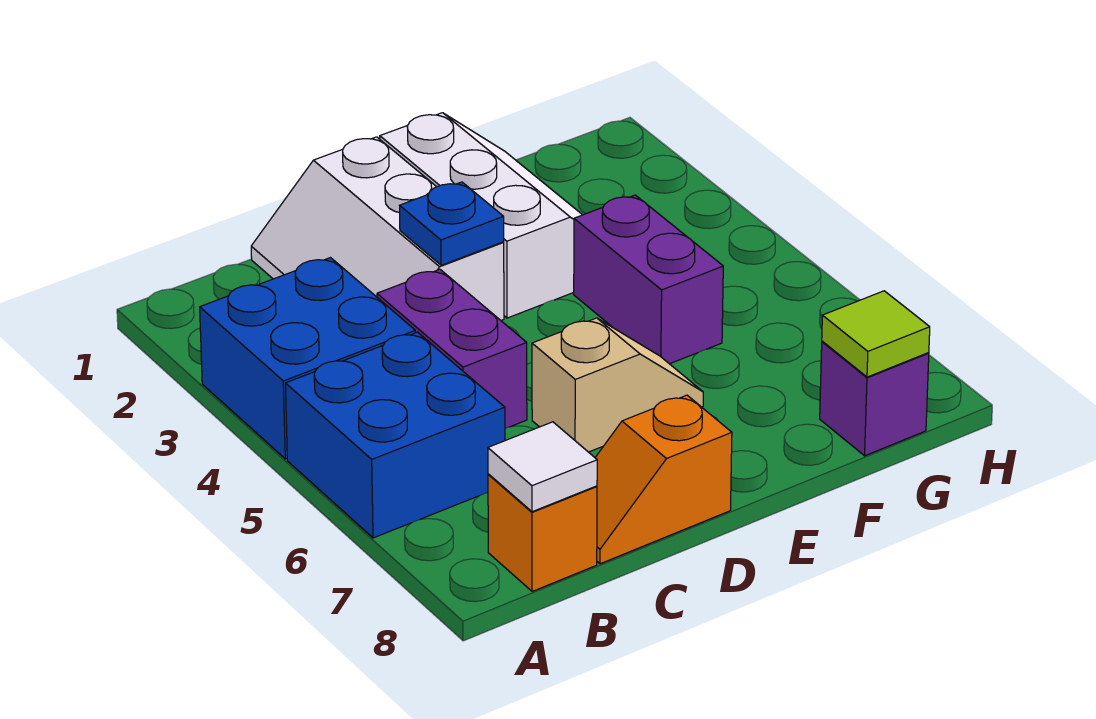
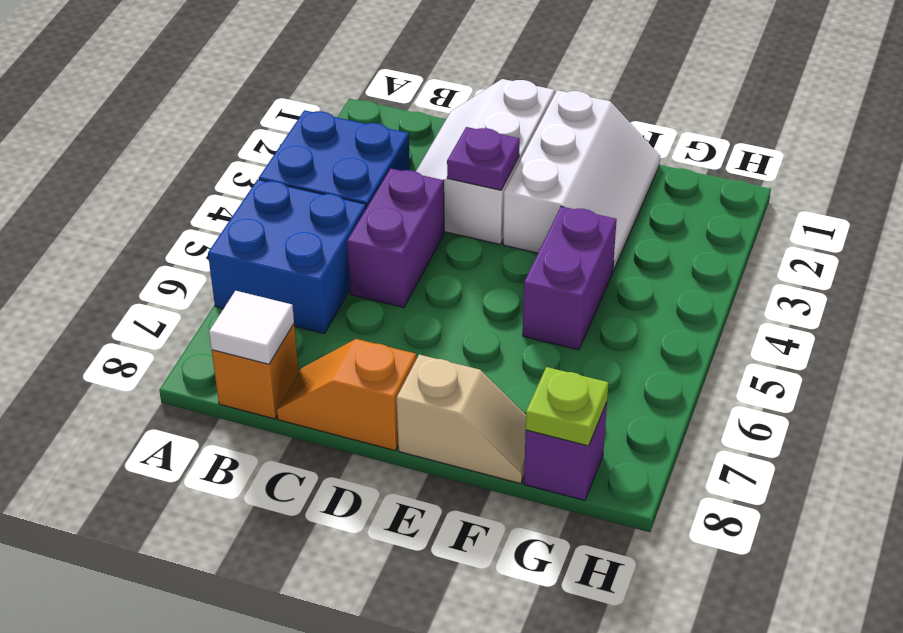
blue 1x1 plate [400,182,504,265] -> purple 1x1 plate [447,127,520,190]
tan 1x2 slope [532,318,703,452] -> tan 1x2 slope moved to [397,355,526,484]
lime 1x1 tile [822,291,930,377] -> lime 1x1 plate [526,367,608,446]

